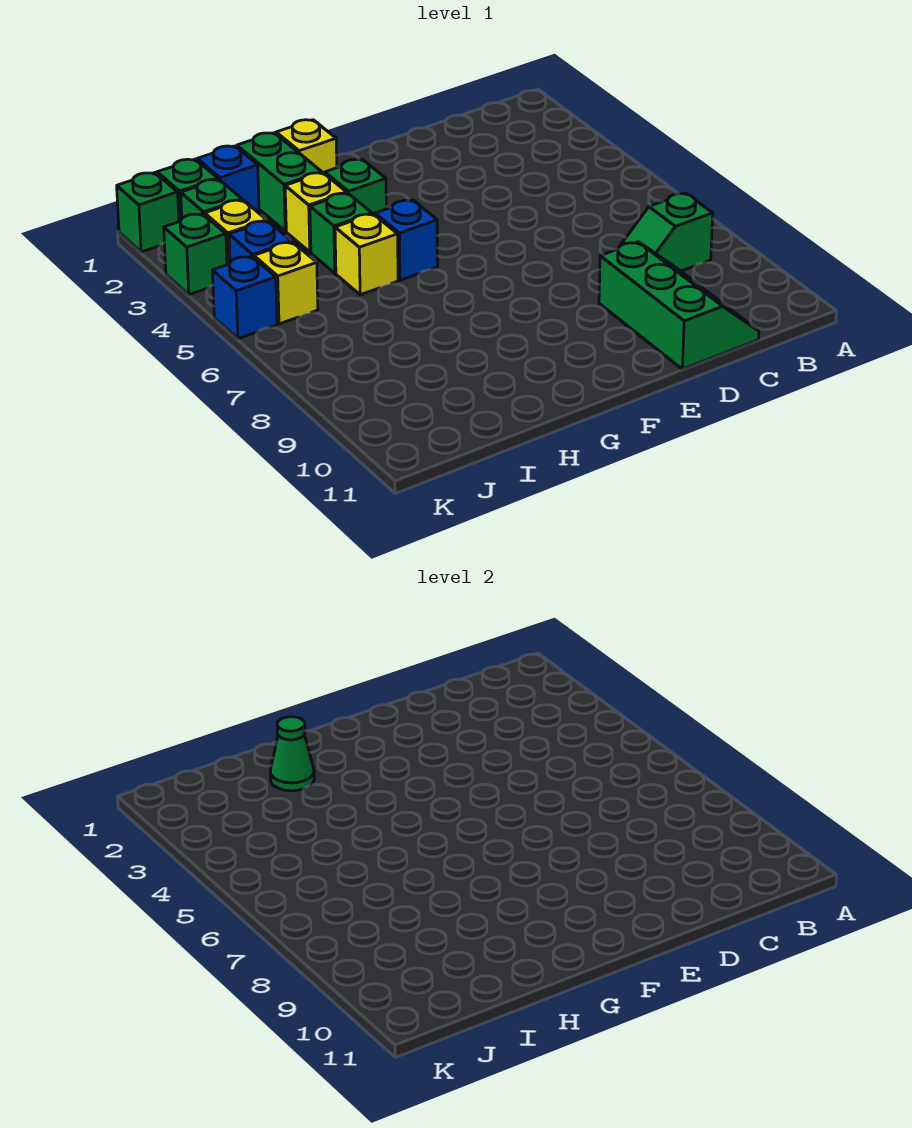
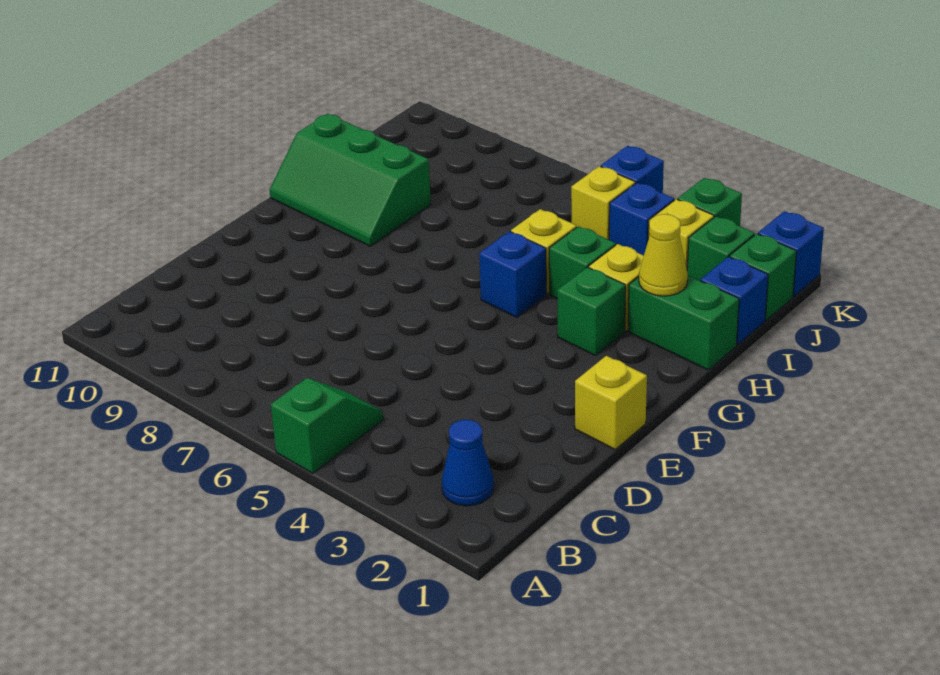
none -> blue 1x1 cone [442,420,494,506]
green 1x2 slope [620,193,713,271] -> green 1x2 slope moved to [271,378,383,473]
green 2x3 slope [599,242,759,369] -> green 2x3 slope moved to [270,114,431,246]
yellow 1x1 brick [276,120,337,174] -> yellow 1x1 brick moved to [575,356,647,449]
green 1x1 cone [270,717,314,791] -> yellow 1x1 cone [639,214,688,296]
green 1x1 brick [117,173,179,252] -> blue 1x1 brick [758,211,824,297]

